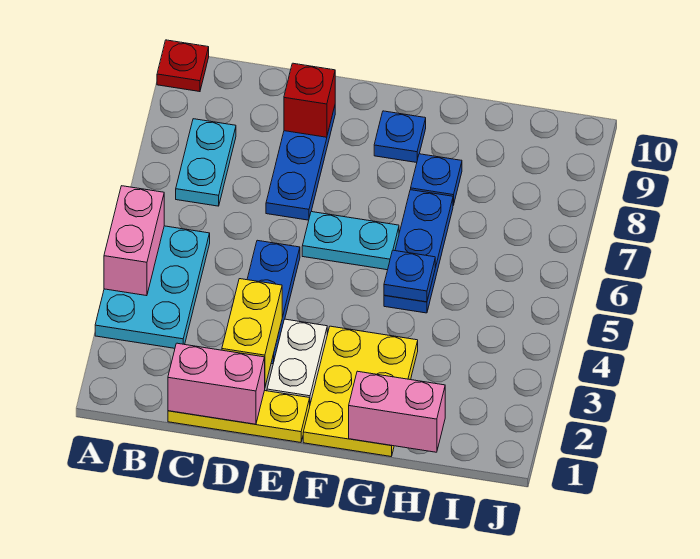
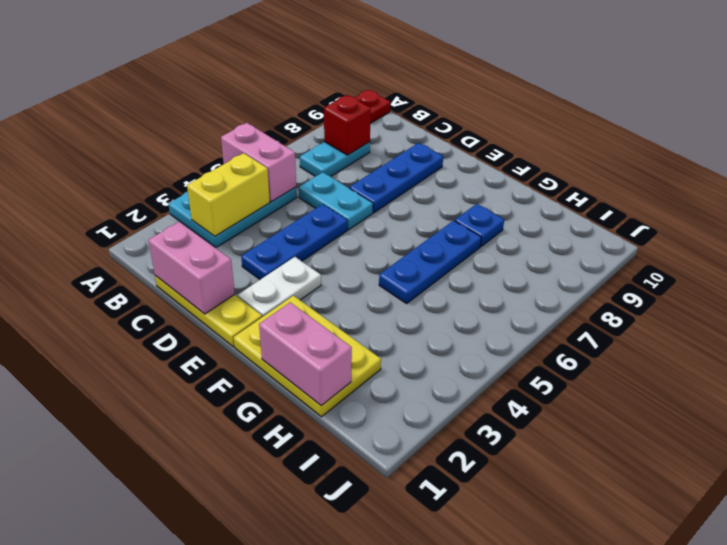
pink 1x2 brick [104,186,164,296] -> pink 1x2 brick turned to [221,123,296,202]
yellow 1x2 brick [222,279,282,386] -> yellow 1x2 brick moved to [187,153,270,236]
red 1x1 brick [284,63,335,137] -> red 1x1 brick moved to [324,95,371,155]
cyan 1x2 plate [302,212,399,270] -> cyan 1x2 plate moved to [299,172,373,230]
yellow 2x3 plate [303,326,418,456] -> yellow 2x3 plate turned to [233,296,381,417]
blue 1x1 plate [374,111,426,163] -> none
blue 1x1 plate [384,250,435,302] -> none

